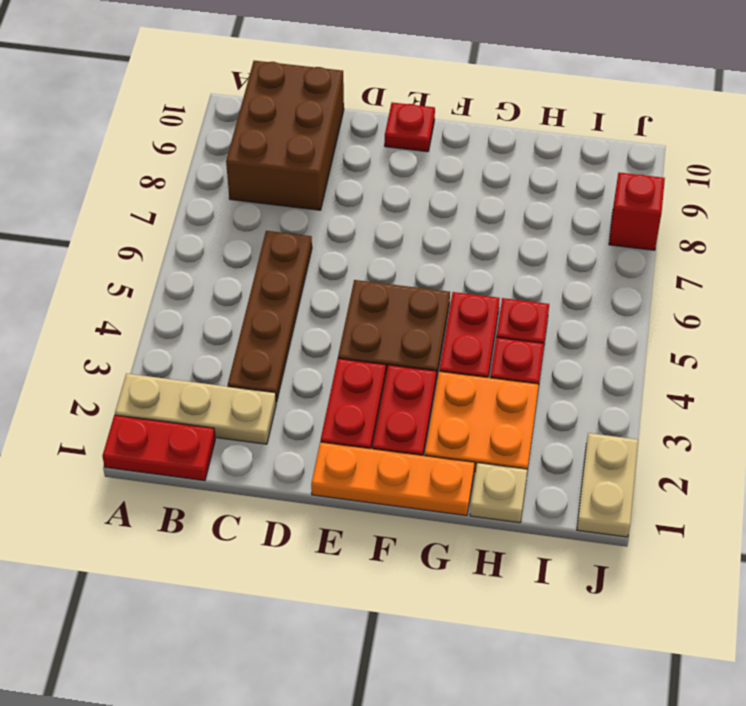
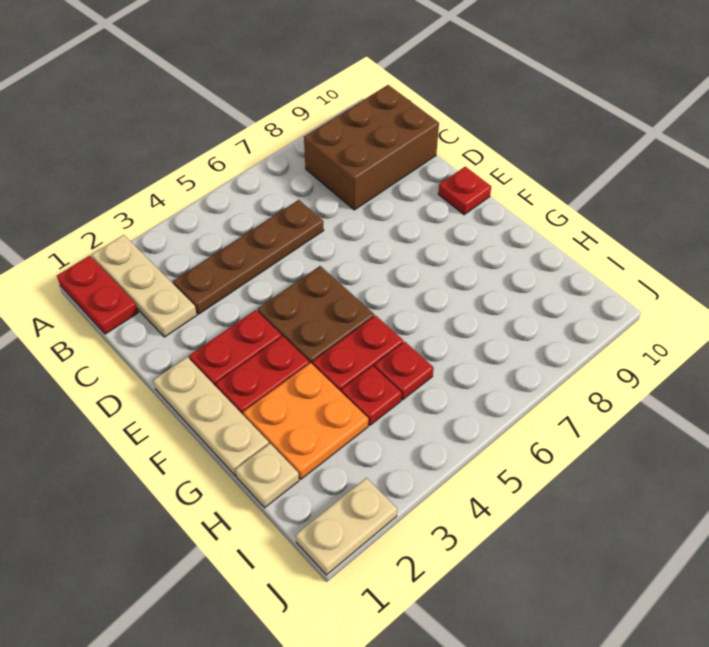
orange 1x3 plate [311,442,475,516] -> tan 1x3 plate [153,357,269,476]
red 1x1 brick [609,173,665,250] -> none

